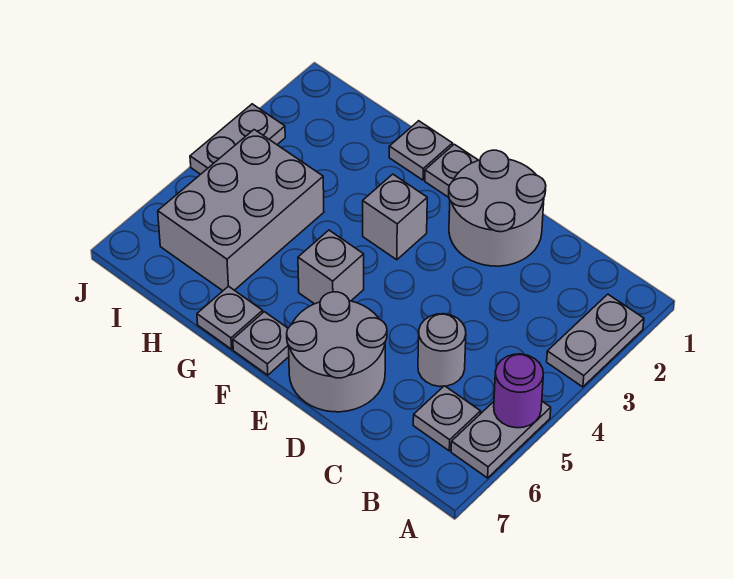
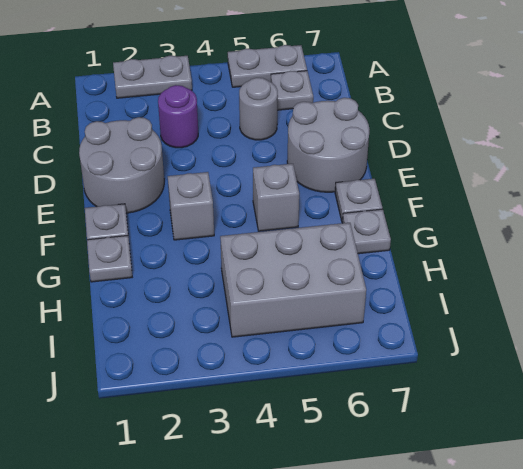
purple 1x1 round brick [494,354,543,428] -> purple 1x1 round brick moved to [158,85,198,148]
grey 1x2 plate [190,104,285,174] -> none

